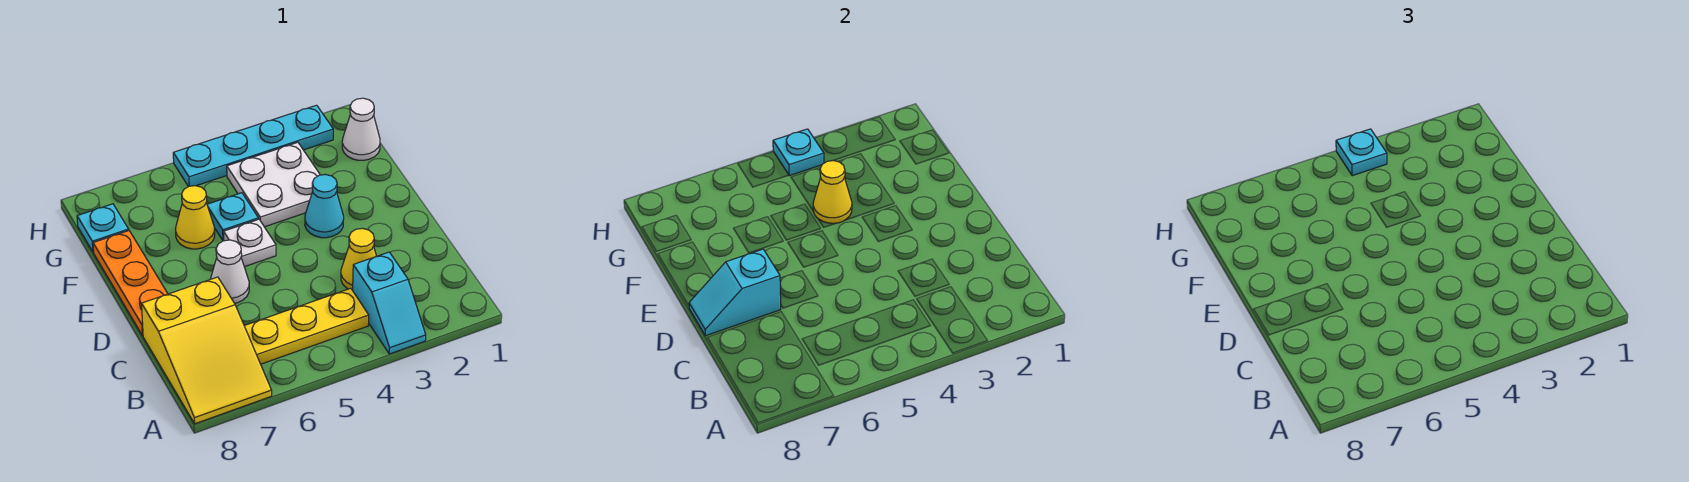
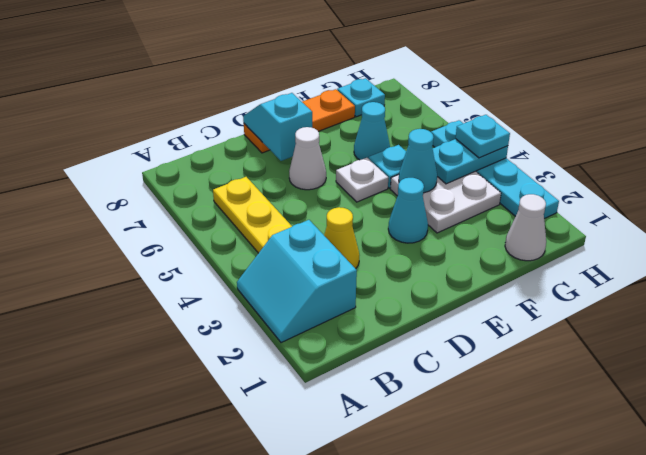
cyan 1x2 slope [353,252,426,354] -> cyan 2x2 slope [237,220,357,343]
yellow 2x3 slope [142,277,272,424] -> none
yellow 1x1 cone [813,161,852,223] -> cyan 1x1 cone [399,129,437,193]
yellow 1x1 cone [176,186,215,249] -> cyan 1x1 cone [354,102,390,160]
cyan 1x1 plate [773,129,824,176] -> cyan 1x2 plate [433,139,508,184]

